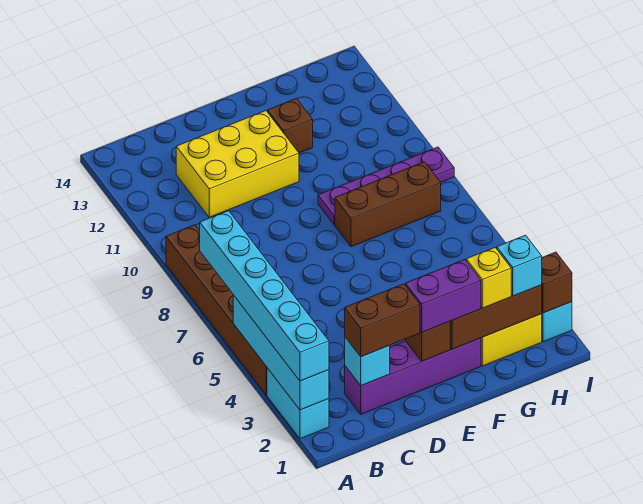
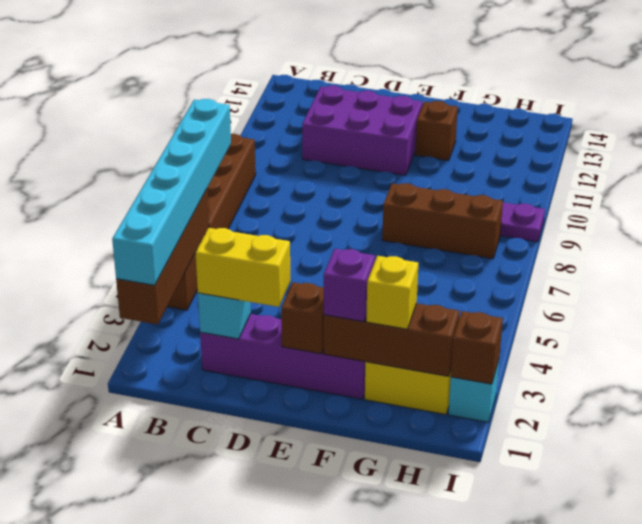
cyan 1x2 brick [267,368,329,439] -> none
cyan 1x4 brick [233,295,329,410] -> brown 1x4 brick [116,189,209,325]
brown 1x2 brick [345,284,420,357] -> yellow 1x2 brick [196,228,291,307]
yellow 2x3 brick [176,111,299,217] -> purple 2x3 brick [302,86,423,175]
purple 1x2 brick [406,260,481,332] -> purple 1x1 brick [324,249,375,322]
cyan 1x1 brick [496,235,542,296] -> none

